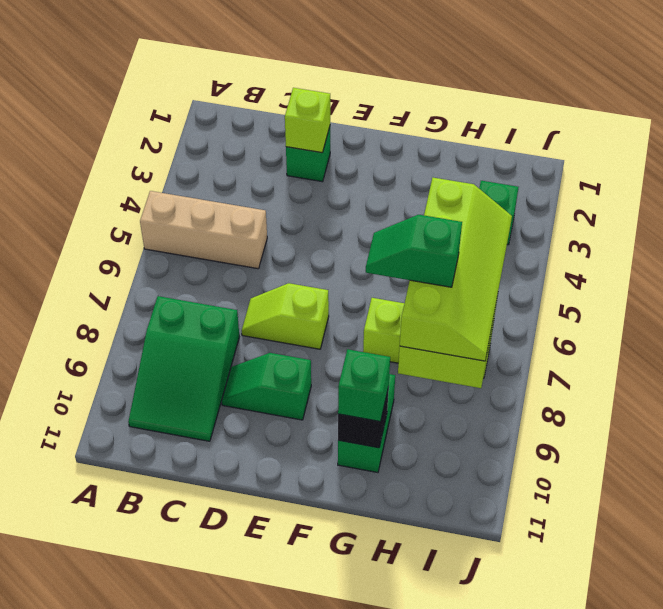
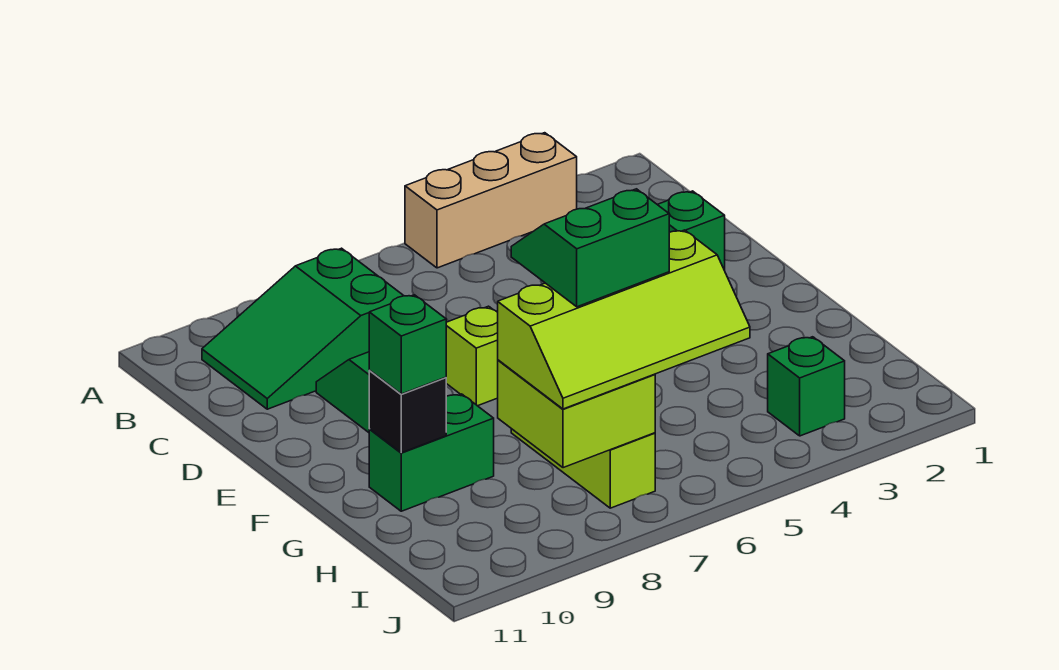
tan 1x3 brick [140,191,267,269] -> tan 1x3 brick turned to [405,133,577,268]
lime 1x1 brick [285,88,330,153] -> none
green 1x2 slope [366,215,462,287] -> green 2x2 slope [511,189,669,307]

